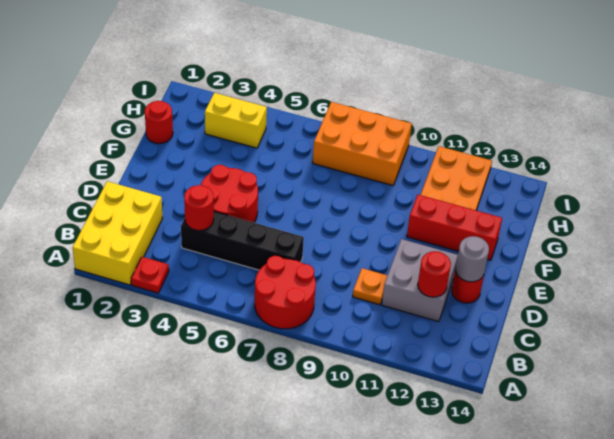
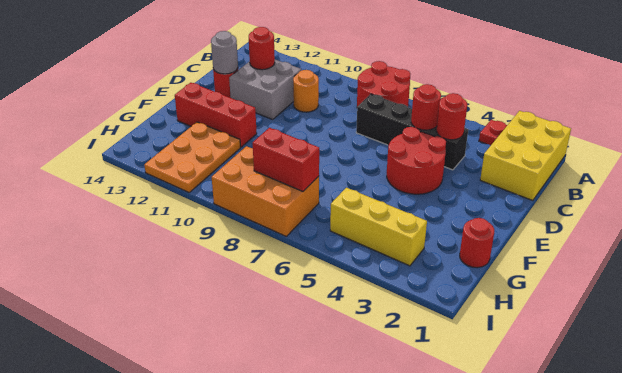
none -> red 1x1 round brick [411,84,441,130]
orange 1x1 plate [353,268,387,305] -> orange 1x1 round brick [293,70,319,112]
yellow 1x2 brick [205,93,267,148] -> yellow 1x3 brick [330,188,427,266]
none -> red 1x2 brick [253,128,319,191]

